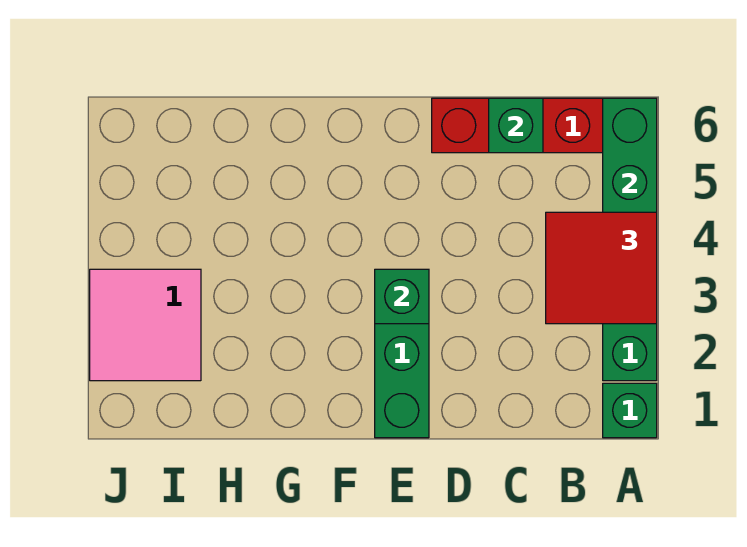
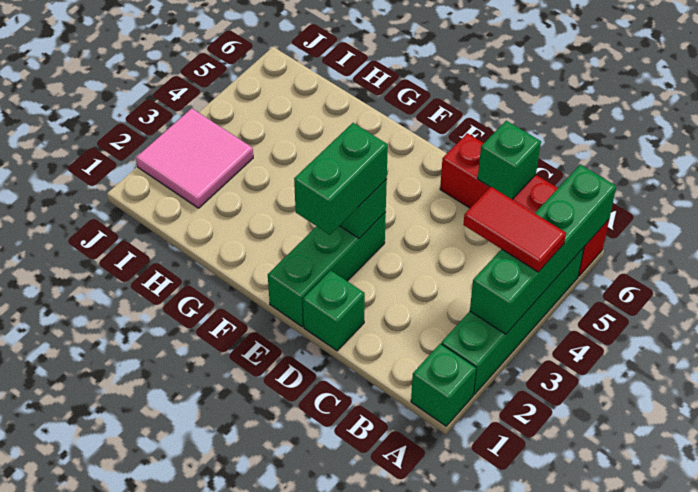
red 2x2 tile [546,212,657,324] -> red 1x2 tile [463,187,566,272]
none -> green 1x1 brick [303,270,365,351]
none -> green 1x2 brick [294,123,388,235]

